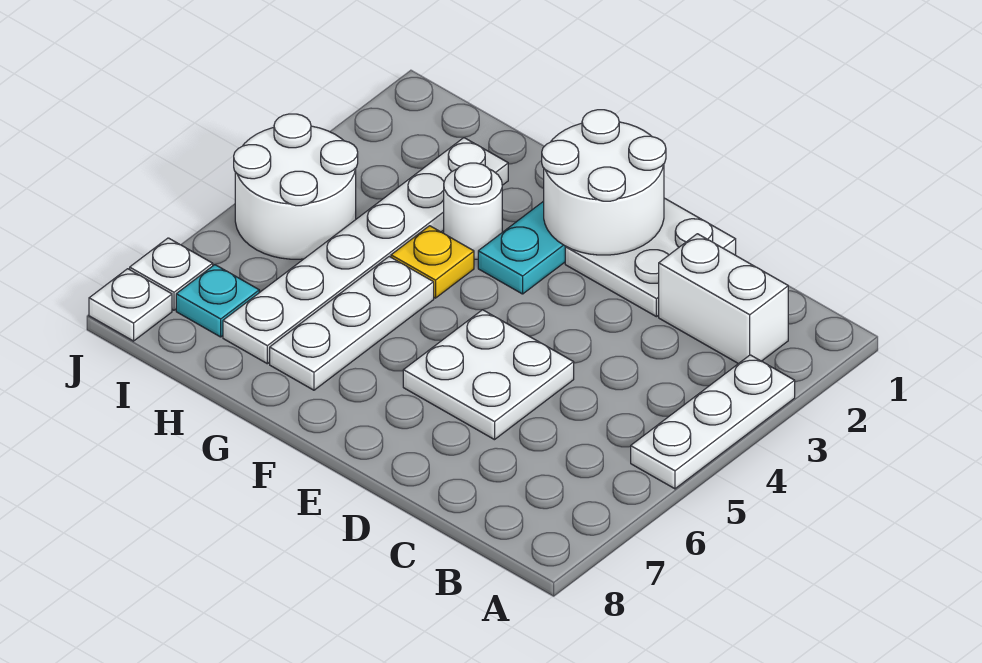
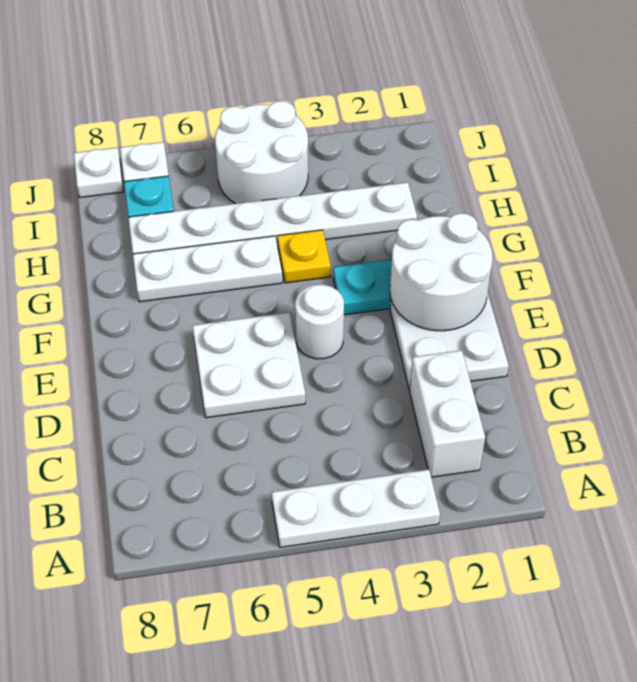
white 1x1 round brick [444,163,502,259] -> white 1x1 round brick moved to [295,284,344,359]

